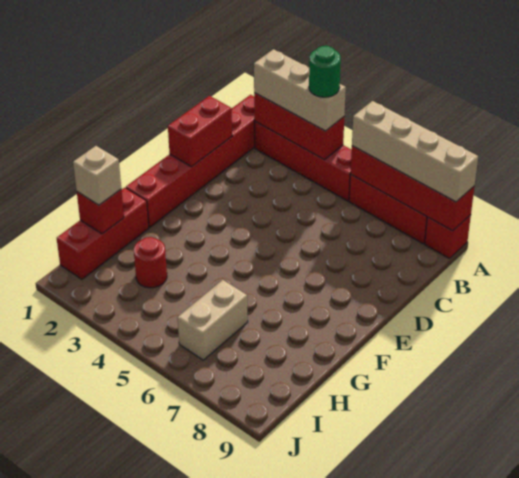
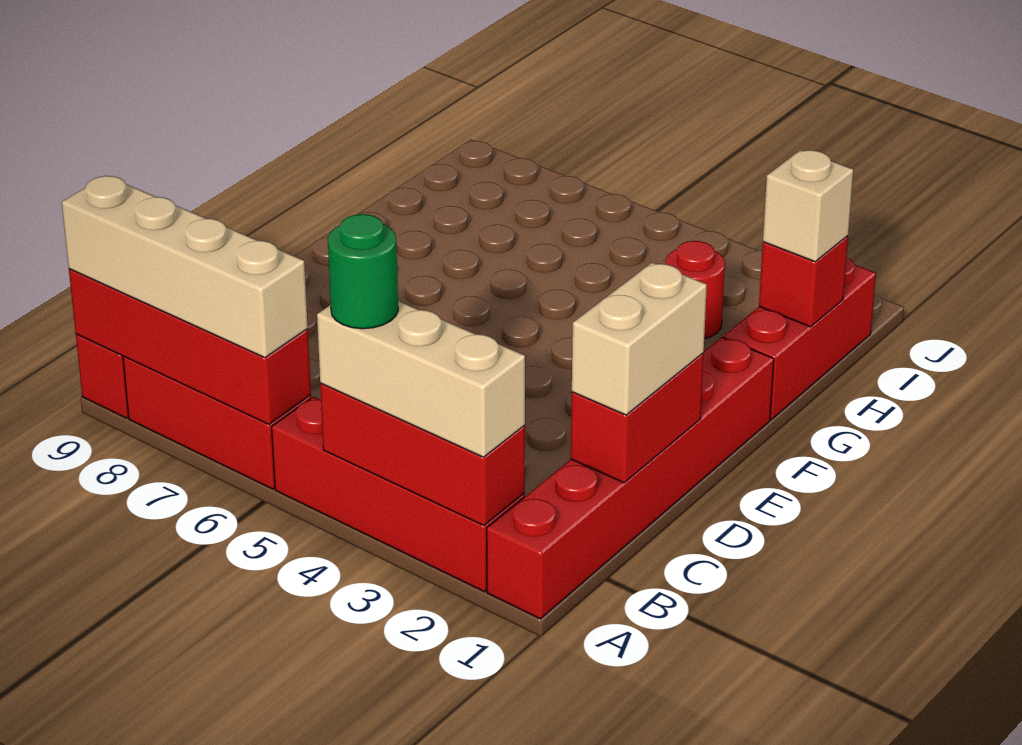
tan 1x2 brick [178,280,248,360] -> tan 1x2 brick moved to [572,263,707,415]

